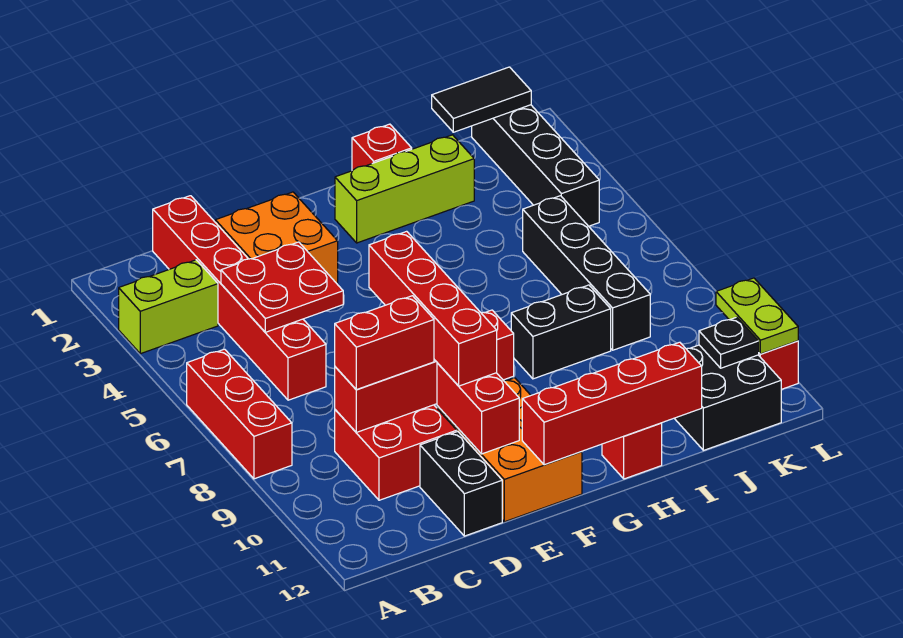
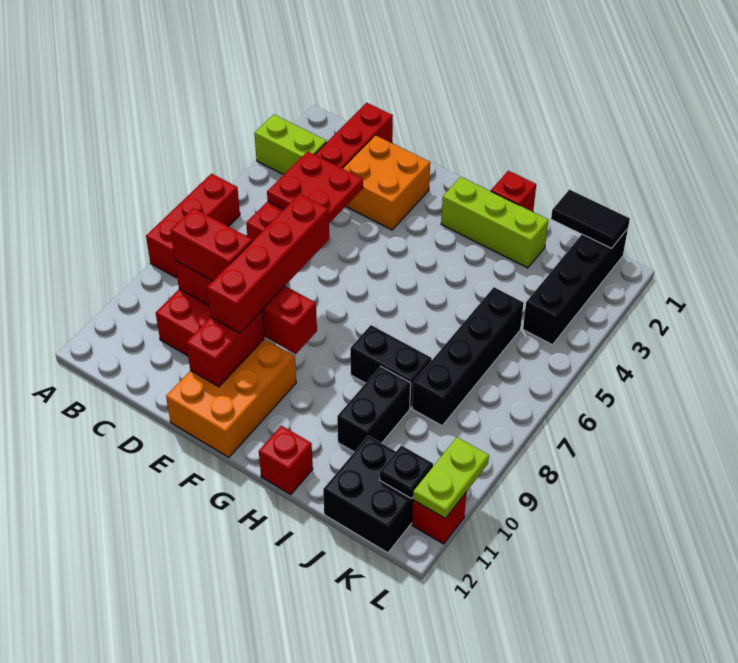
black 1x2 brick [420,432,502,536] -> black 1x2 brick moved to [337,366,411,452]
red 1x4 brick [522,342,702,465] -> none

